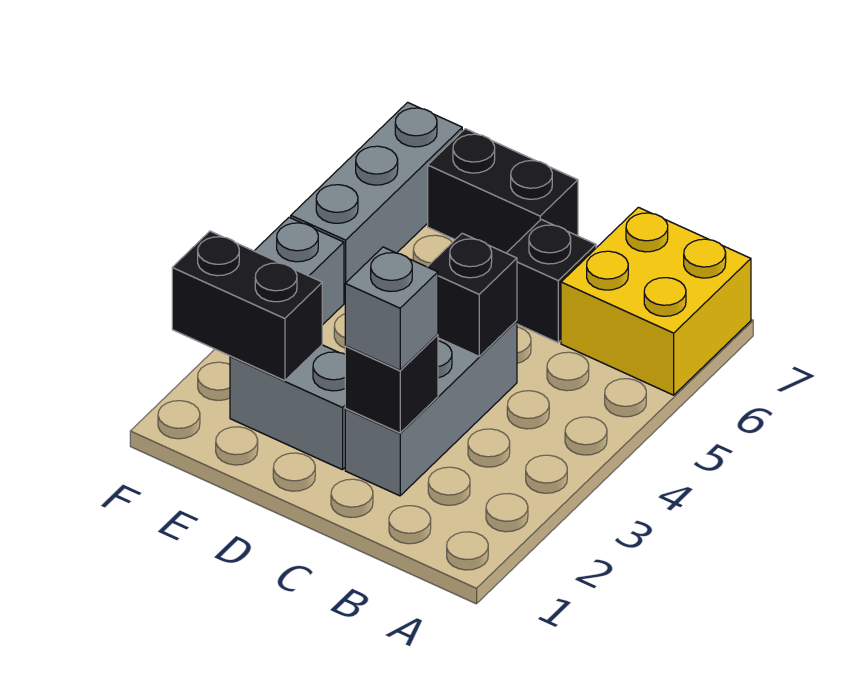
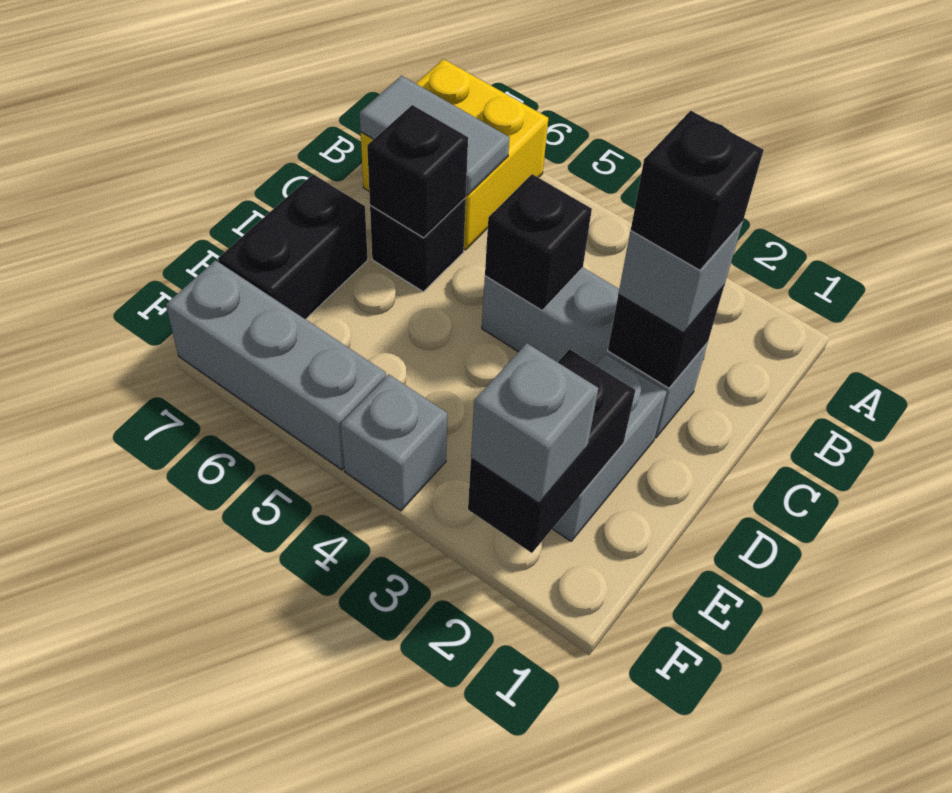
none -> grey 1x2 tile [360,76,510,195]
none -> black 1x1 brick [631,111,764,270]
none -> black 1x1 brick [367,105,468,238]
none -> grey 1x1 brick [471,343,598,503]

